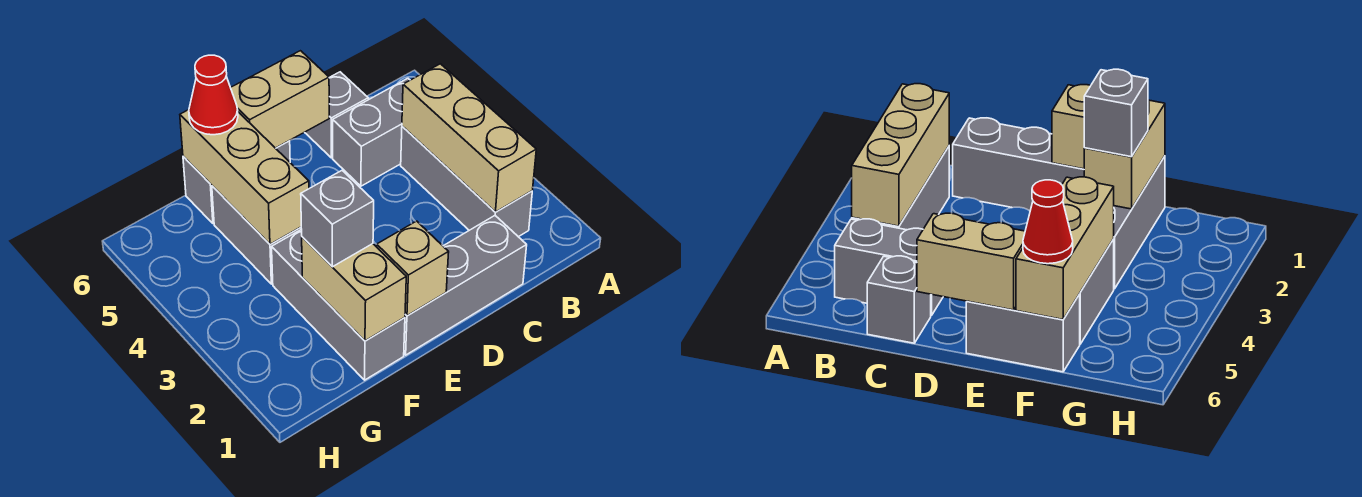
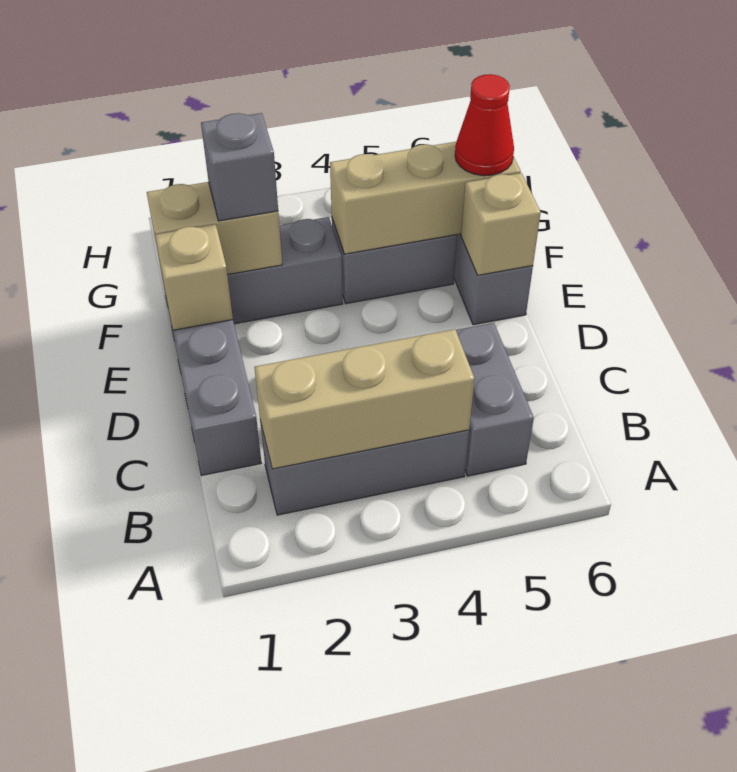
grey 1x1 brick [305,72,368,158] -> none
tan 1x2 brick [231,51,329,148] -> tan 1x1 brick [461,173,541,275]

